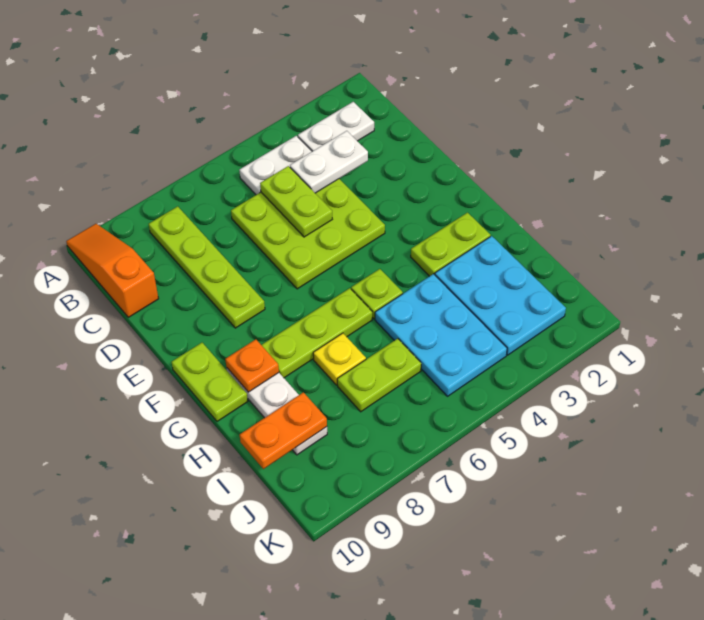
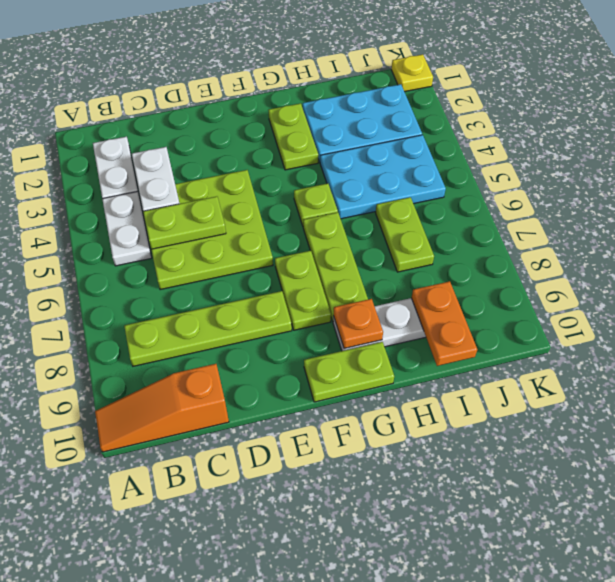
none -> lime 1x2 plate [275,251,331,330]
yellow 1x1 plate [313,333,366,385] -> yellow 1x1 plate moved to [391,54,433,92]

